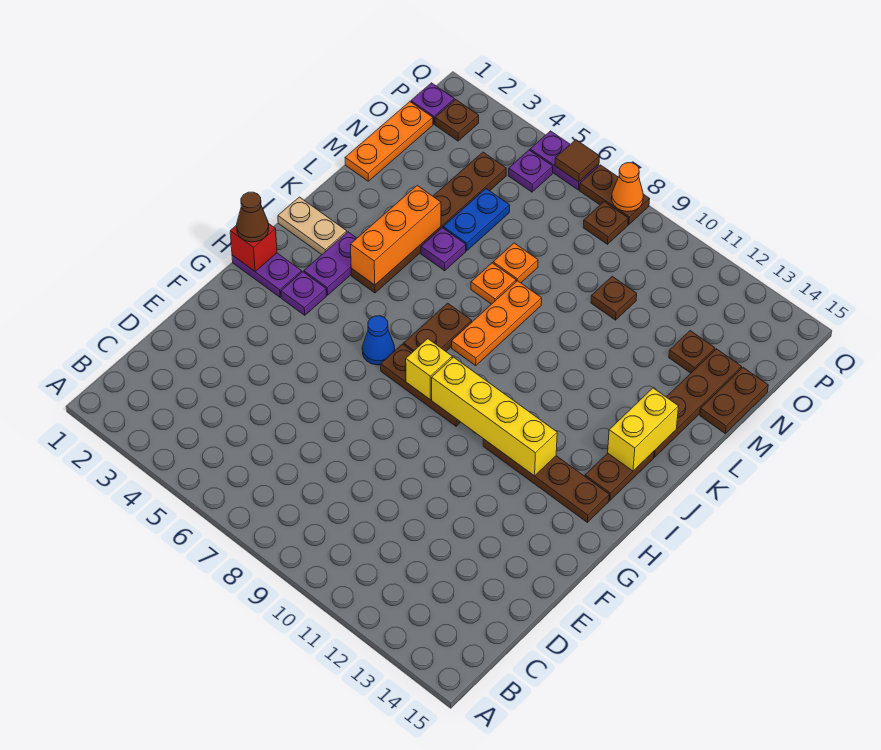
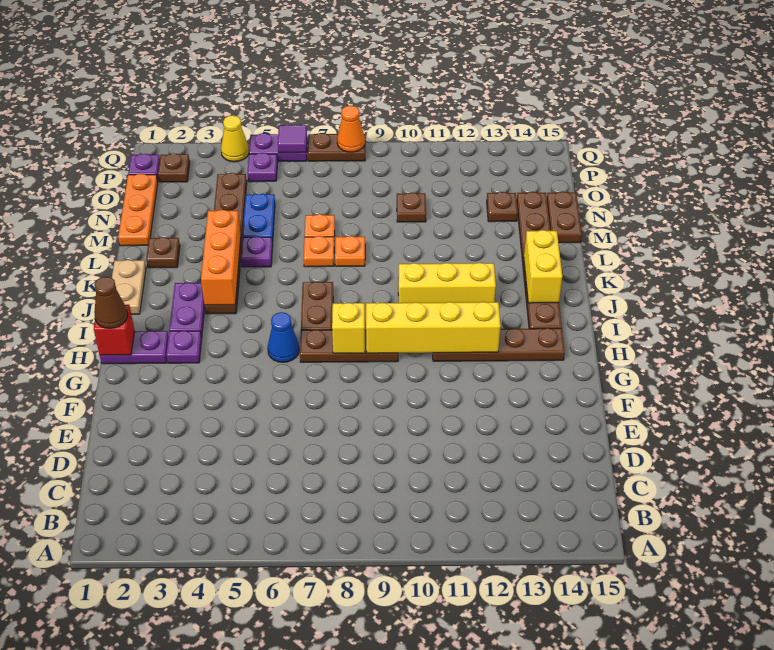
tan 1x2 plate [278,197,347,255] -> tan 1x2 plate turned to [112,260,146,314]
orange 1x3 plate [452,281,542,366] -> orange 1x1 plate [335,236,365,266]
none -> yellow 1x3 brick [398,263,496,303]
brown 1x1 plate [583,202,628,244] -> brown 1x1 plate moved to [146,237,180,268]
none -> yellow 1x1 cone [221,115,249,162]
brown 1x1 tile [555,140,600,182] -> purple 1x1 tile [278,125,307,153]

